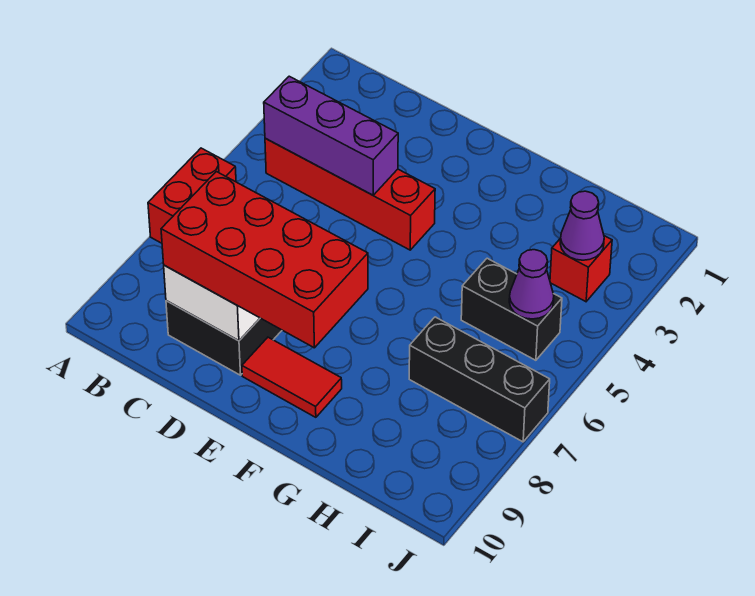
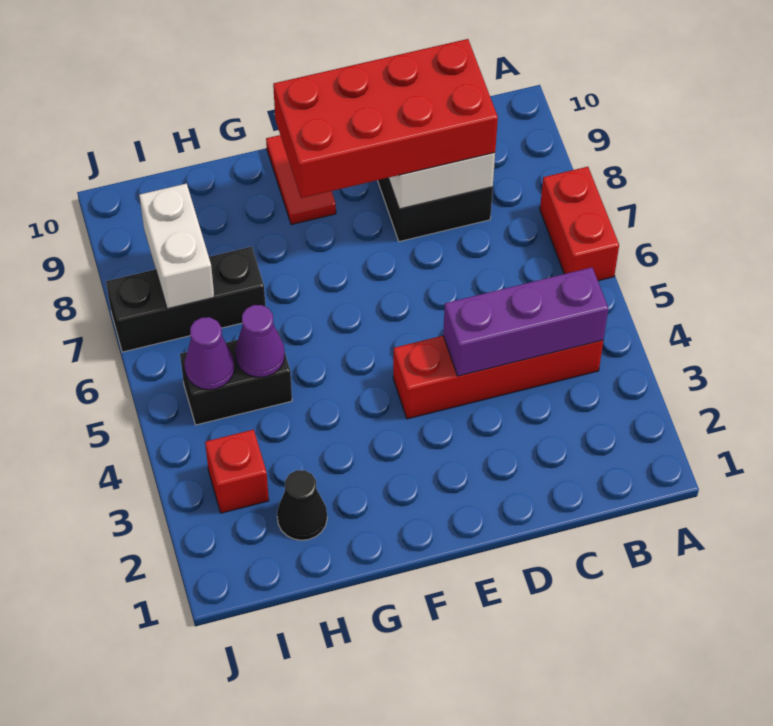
red 1x2 tile [242,337,342,417] -> red 1x2 tile turned to [266,135,336,225]
none -> black 1x1 cone [277,470,327,540]
purple 1x1 cone [560,191,604,260] -> purple 1x1 cone moved to [235,305,285,377]
none -> white 1x2 brick [139,183,214,309]

